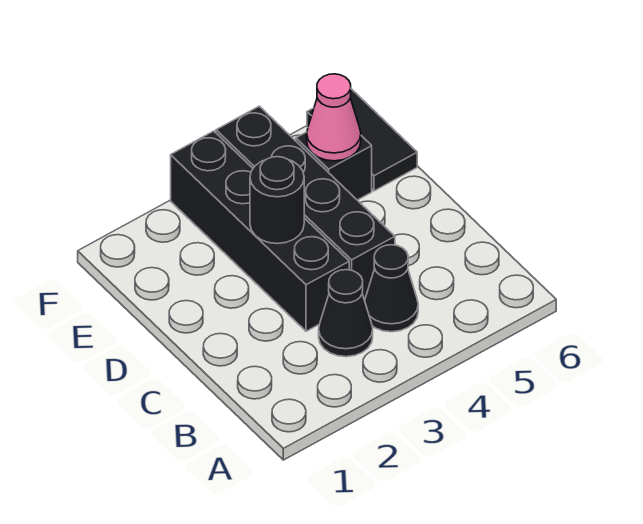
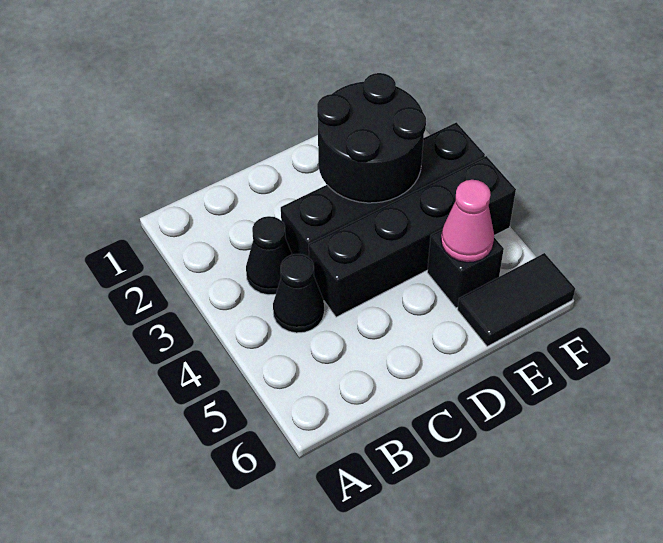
black 1x1 round brick [250,157,304,244] -> black 2x2 round brick [317,73,426,203]

